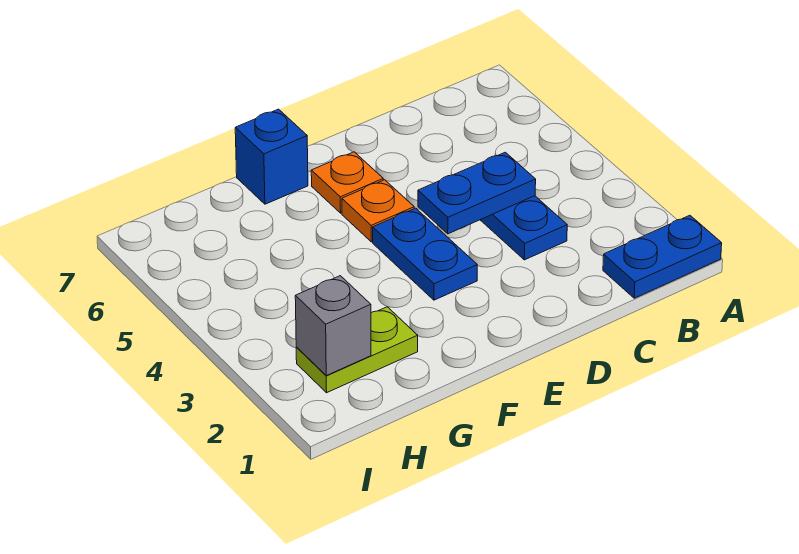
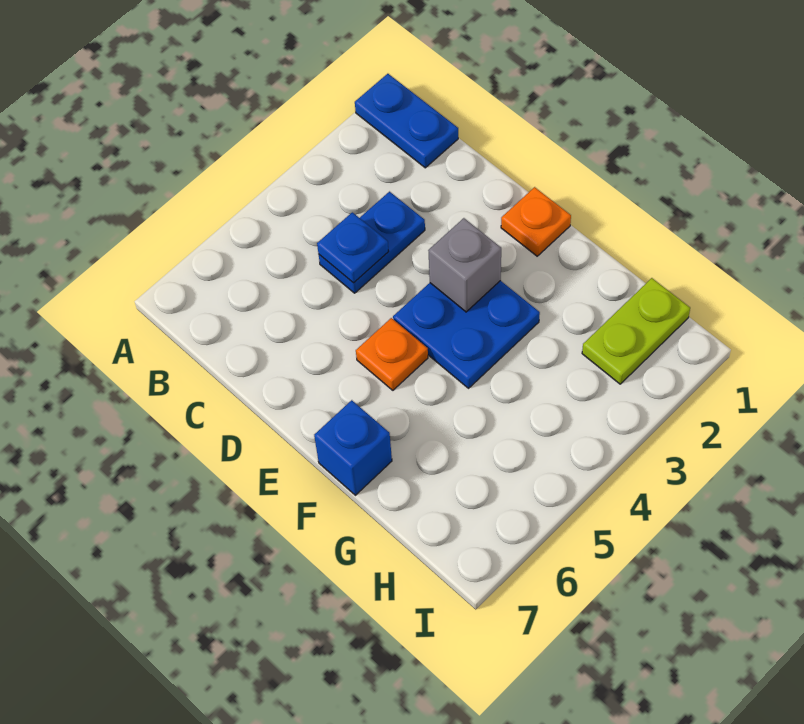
blue 1x2 plate [418,152,536,234] -> blue 1x1 plate [317,212,389,283]
blue 1x2 plate [373,208,477,300] -> blue 2x2 plate [393,281,540,388]
orange 1x1 plate [311,152,383,213] -> orange 1x1 plate moved to [501,187,571,256]
lime 1x2 plate [296,307,418,393] -> lime 1x2 plate turned to [582,278,690,384]
grey 1x1 brick [295,276,371,376] -> grey 1x1 brick moved to [428,218,501,312]

